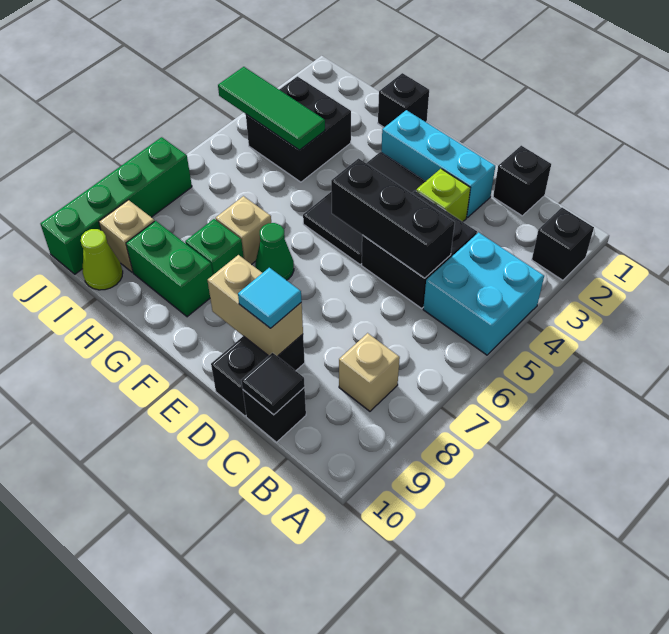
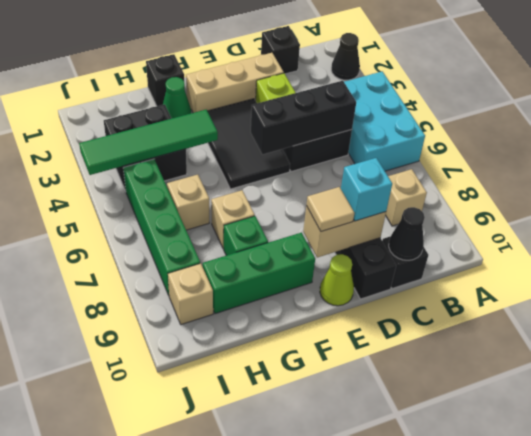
black 1x1 brick [532,208,594,280] -> black 1x1 cone [331,33,360,80]
cyan 2x2 brick [423,232,544,355] -> cyan 2x3 brick [344,71,425,171]
black 1x1 tile [241,353,305,415] -> black 1x1 cone [389,207,425,260]
cyan 1x3 brick [381,110,495,218] -> tan 1x3 brick [186,53,284,113]
cyan 1x1 tile [238,268,302,328] -> cyan 1x1 brick [341,158,392,221]
none -> tan 1x1 tile [306,187,354,231]
green 1x1 cone [255,223,294,280] -> green 1x1 cone moved to [163,77,191,118]
green 1x2 brick [126,221,213,317] -> green 1x3 brick [203,233,315,314]
green 1x3 tile [218,67,325,150] -> green 1x4 tile [79,110,218,175]
none -> tan 1x1 brick [167,175,209,230]
lime 1x1 cone [81,229,123,290] -> lime 1x1 cone moved to [320,254,354,306]
green 1x4 brick [40,137,192,274] -> green 1x4 brick moved to [124,159,200,295]

